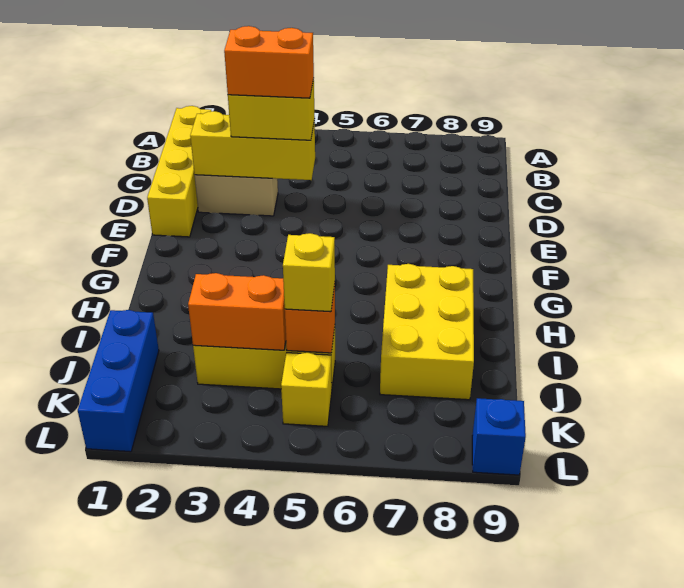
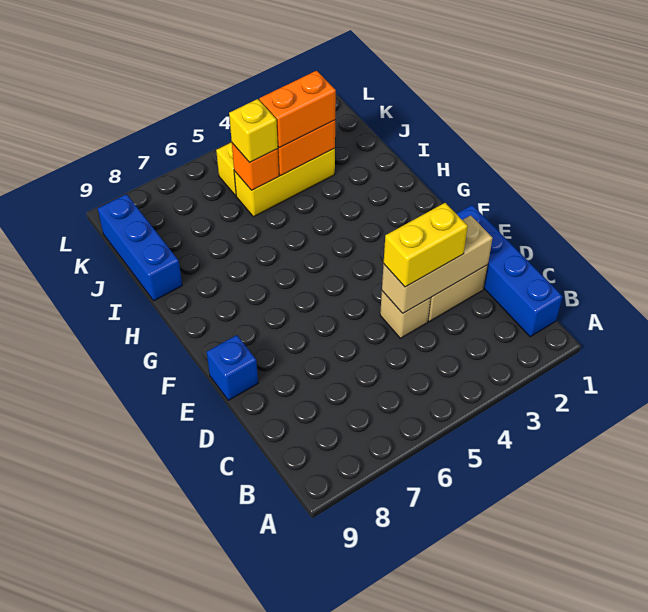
yellow 1x4 brick [147,106,211,237] -> blue 1x4 brick [457,205,563,337]
yellow 1x3 brick [190,111,315,180] -> tan 1x3 brick [382,215,493,313]
orange 1x2 brick [224,26,314,98] -> orange 1x2 brick moved to [259,71,336,148]
none -> tan 1x1 brick [380,291,431,338]
yellow 2x3 brick [380,264,474,400] -> none
blue 1x3 brick [78,310,159,452] -> blue 1x3 brick moved to [98,194,182,301]
blue 1x1 brick [472,398,526,475] -> blue 1x1 brick moved to [207,335,258,400]

